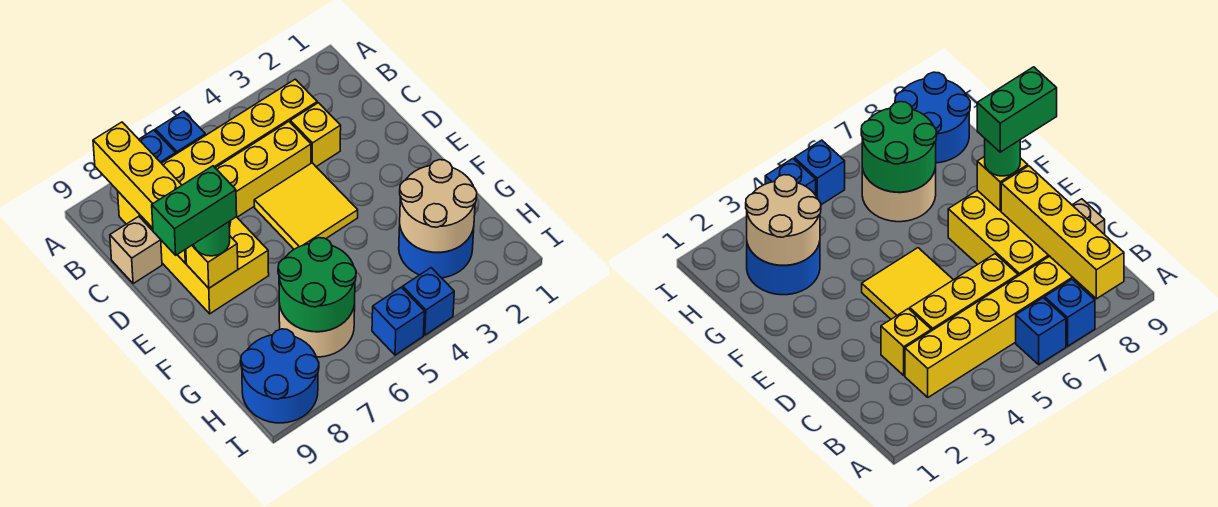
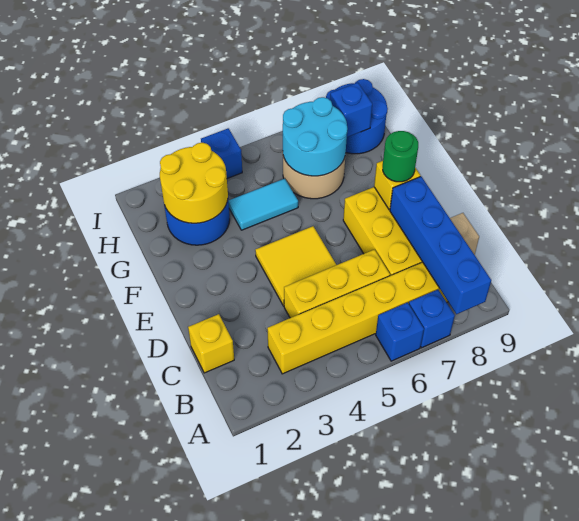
yellow 1x4 brick [93,122,186,263] -> blue 1x4 brick [390,177,491,314]
yellow 1x1 brick [290,103,341,167] -> yellow 1x1 brick moved to [188,314,234,373]
green 1x2 brick [152,166,237,255] -> none
tan 2x2 round brick [400,160,477,252] -> yellow 2x2 round brick [160,143,228,223]
none -> cyan 1x2 tile [228,179,298,230]
green 2x2 round brick [278,238,356,332] -> cyan 2x2 round brick [283,97,347,176]
blue 1x1 brick [372,287,424,355] -> blue 1x1 brick moved to [330,83,372,137]

